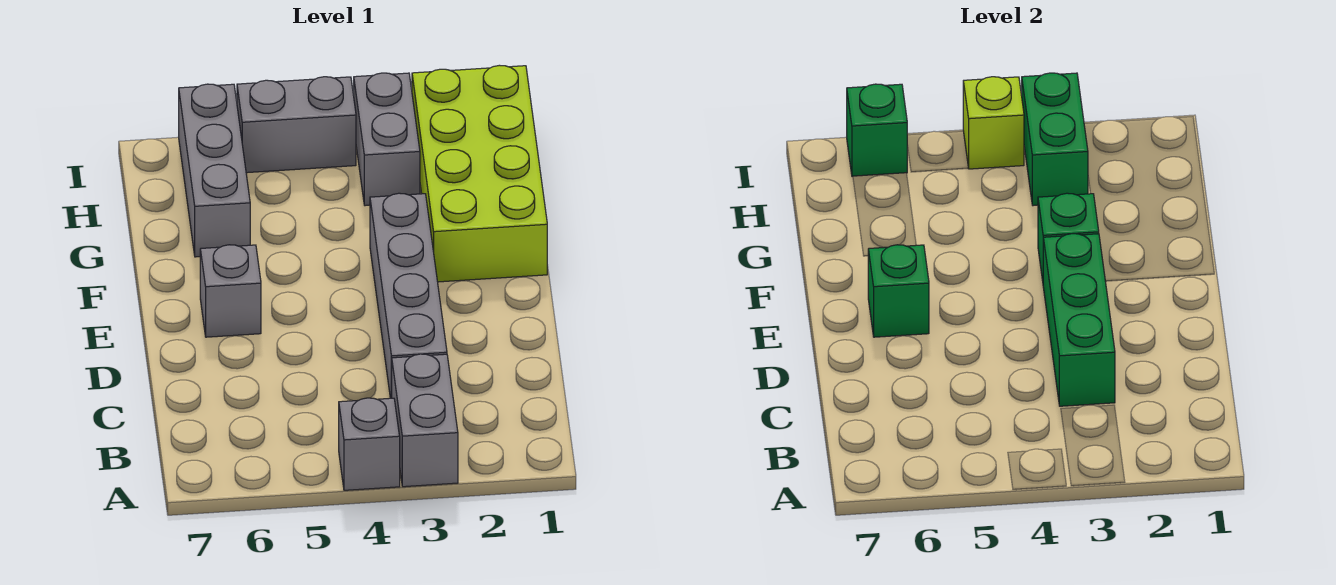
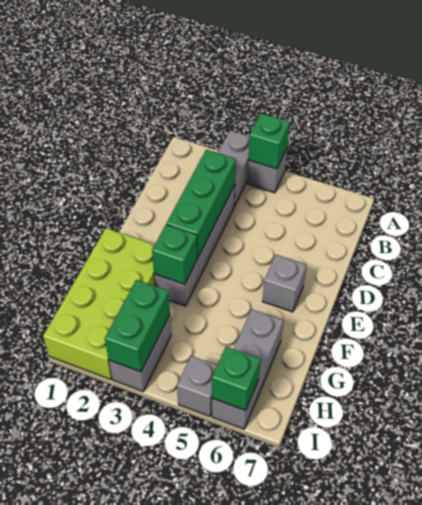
green 1x1 brick [868,245,929,337] -> green 1x1 brick moved to [248,113,290,169]
grey 1x2 brick [237,77,356,173] -> grey 1x1 brick [177,356,217,416]
lime 1x1 brick [963,77,1024,169] -> none

